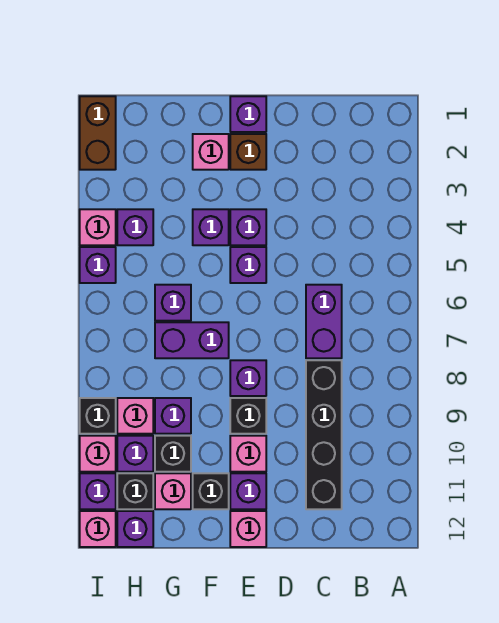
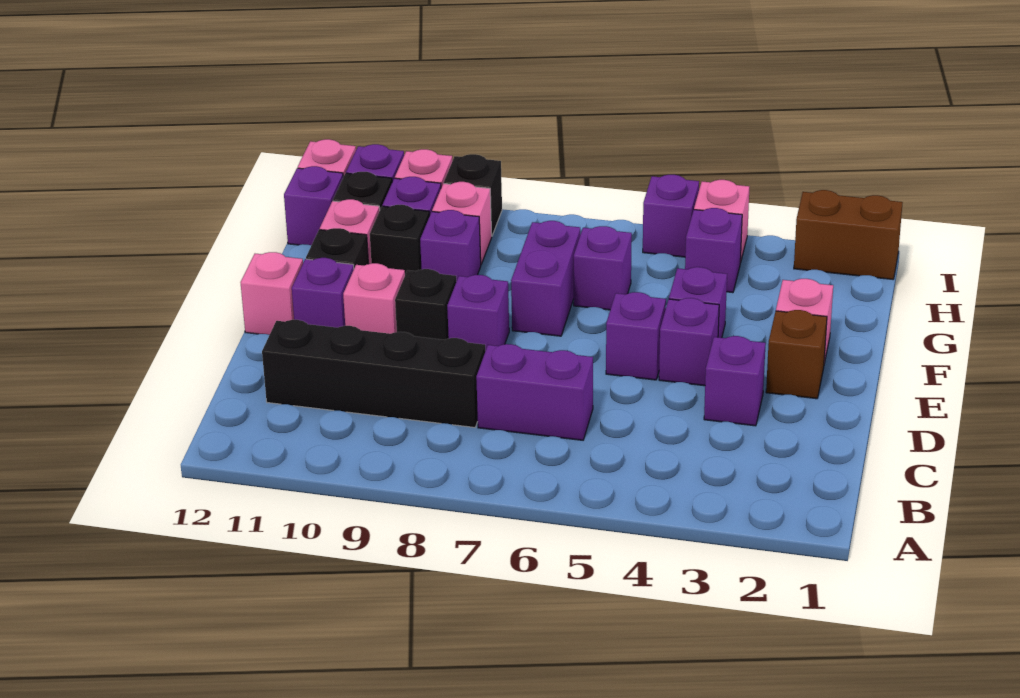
purple 1x1 brick [230,96,266,132] -> purple 1x1 brick moved to [704,336,766,426]

